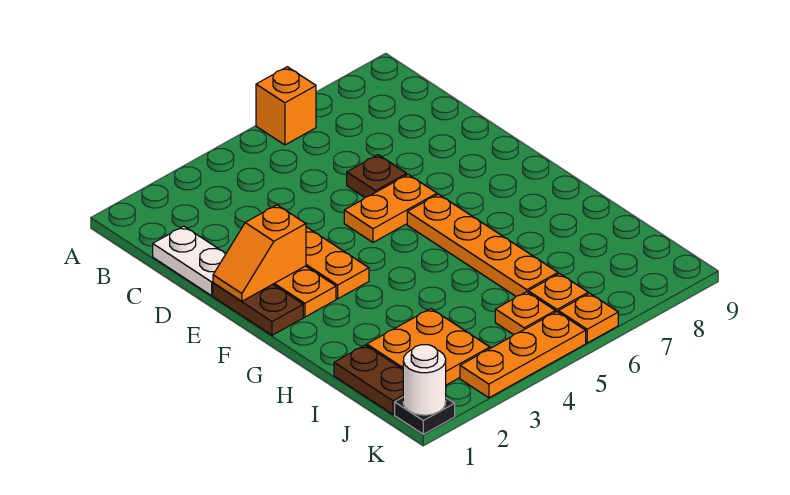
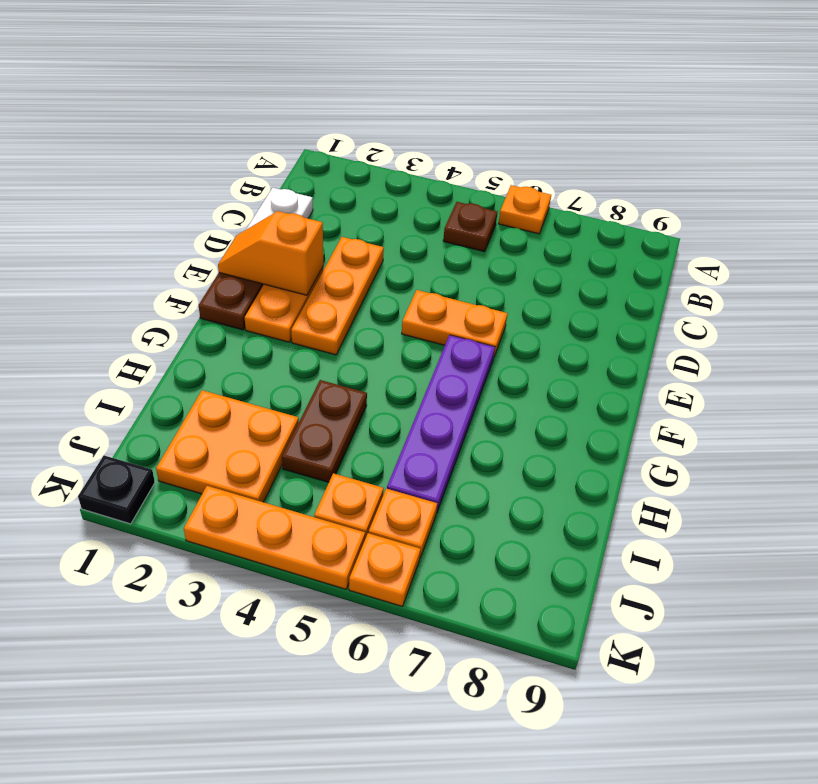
orange 1x1 brick [256,67,316,145] -> orange 1x1 plate [499,185,551,234]
brown 1x1 plate [347,155,407,197] -> brown 1x1 plate moved to [443,202,497,252]
orange 1x4 plate [407,194,558,296] -> purple 1x4 plate [387,335,495,514]
brown 1x2 plate [334,345,403,414] -> brown 1x2 plate moved to [282,380,367,482]
white 1x1 round brick [403,345,446,415] -> none

